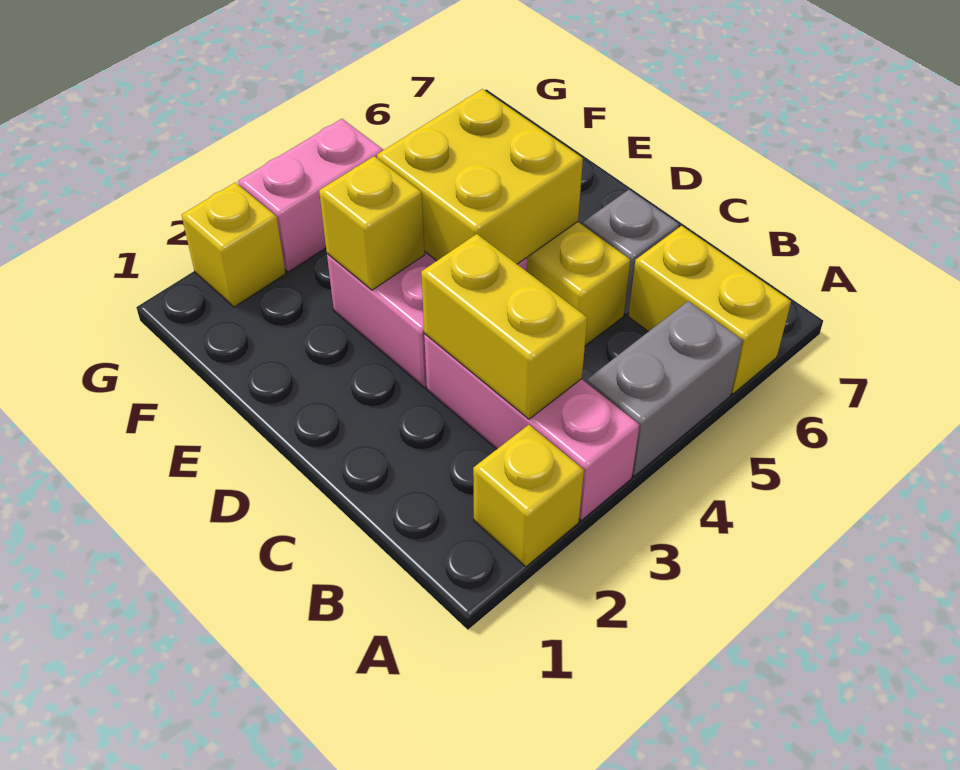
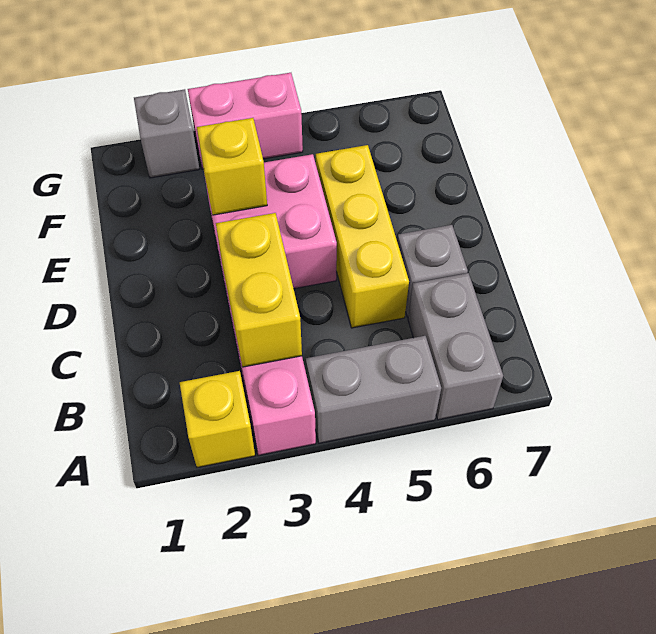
yellow 1x2 brick [628,226,791,394] -> grey 1x2 brick [408,273,503,420]
yellow 2x2 brick [377,89,583,264] -> none
yellow 1x1 brick [182,182,286,307] -> grey 1x1 brick [134,89,199,178]

